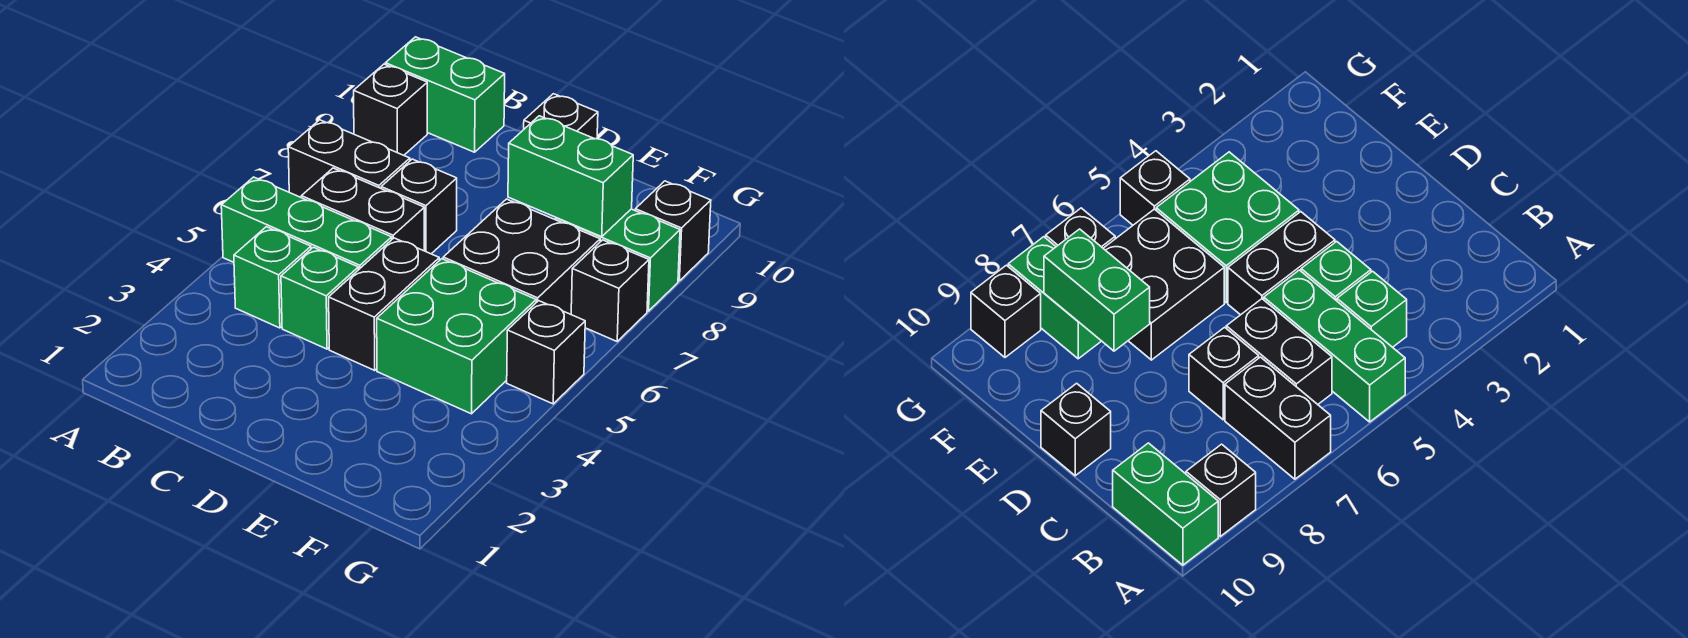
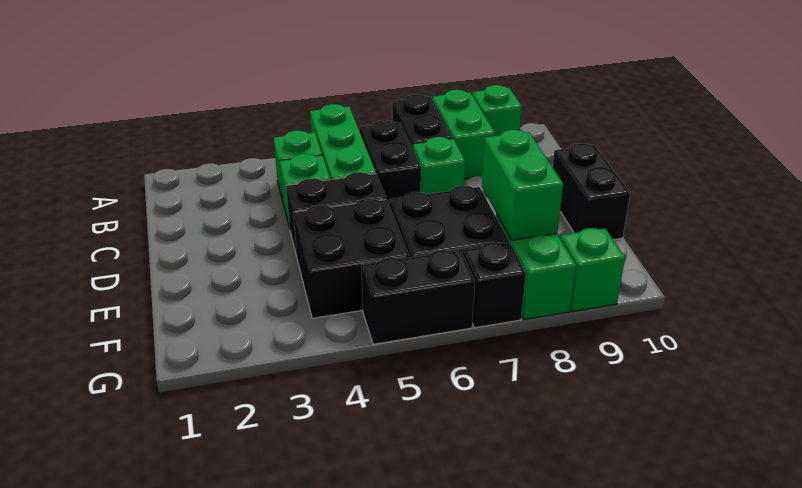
black 1x1 brick [354,64,427,155] -> green 1x1 brick [472,85,522,136]
green 1x2 brick [385,37,505,152] -> green 1x2 brick moved to [432,90,495,179]
black 1x1 brick [381,159,457,254] -> green 1x1 brick [413,137,465,194]
black 1x1 brick [524,94,598,139] -> black 1x2 brick [553,143,630,240]
green 2x2 brick [377,259,536,414] -> black 2x2 brick [293,199,410,318]
black 1x1 brick [507,301,585,404] -> black 1x2 brick [361,250,475,344]
black 1x1 brick [635,181,711,281] -> green 1x1 brick [560,228,625,312]

